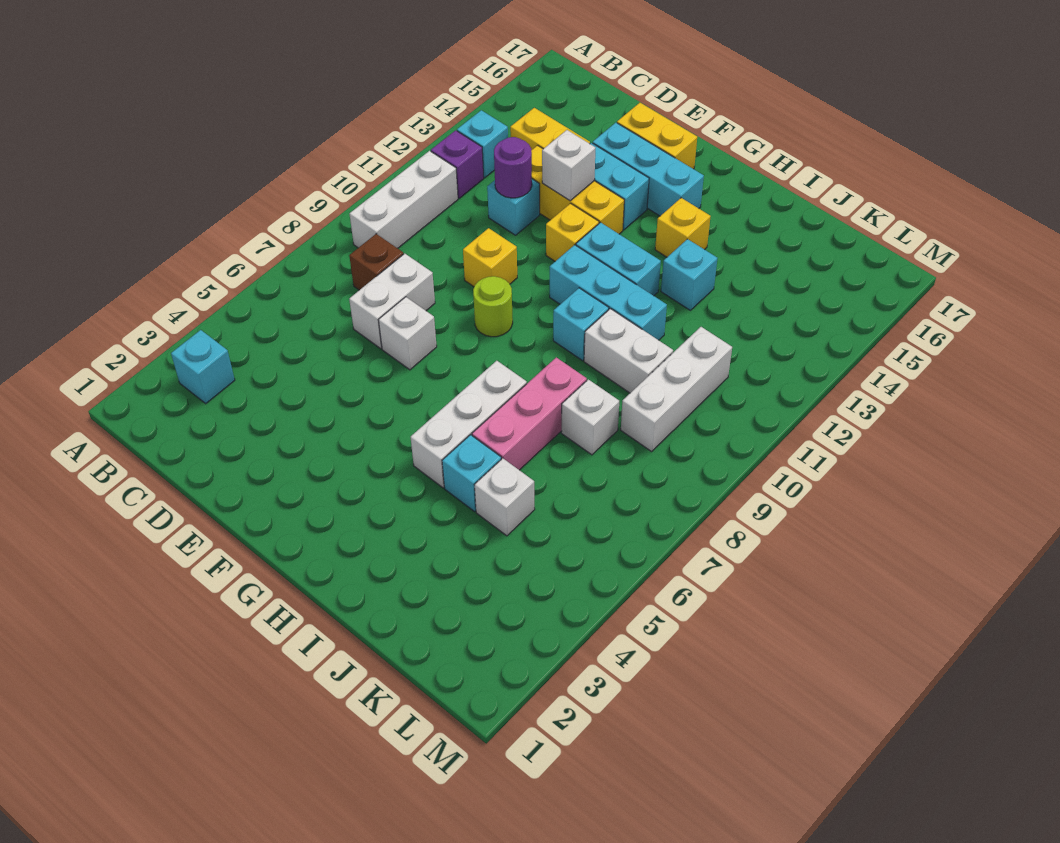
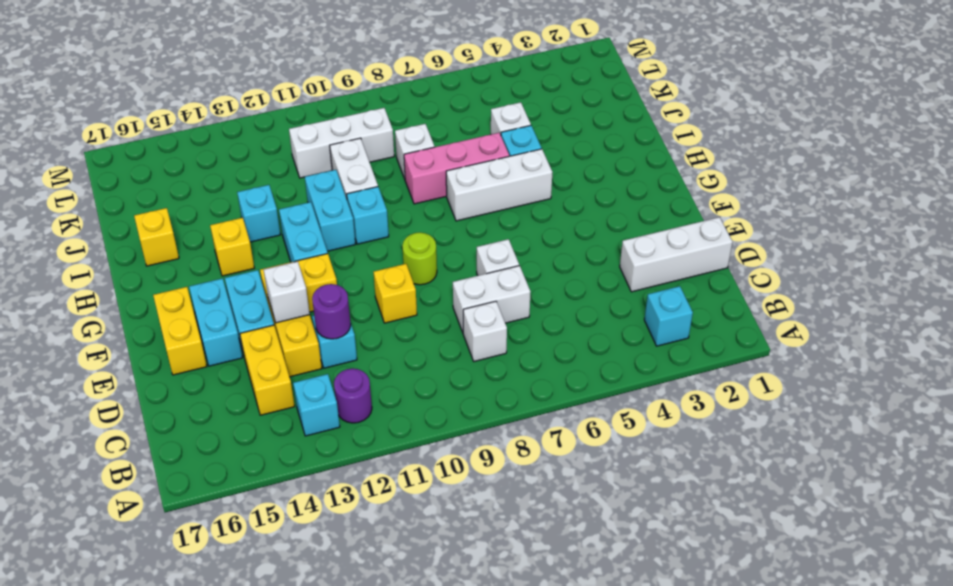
white 1x3 brick [350,151,458,248] -> white 1x3 brick moved to [620,217,732,292]
purple 1x1 brick [431,130,484,198] -> purple 1x1 round brick [334,368,372,423]
brown 1x1 brick [349,234,403,290] -> white 1x1 brick [463,301,507,361]
cyan 1x3 brick [593,123,704,216] -> cyan 1x2 brick [189,278,243,366]
cyan 1x3 brick [550,245,667,340] -> cyan 1x2 brick [305,170,355,251]
none -> yellow 1x1 brick [134,208,179,266]

